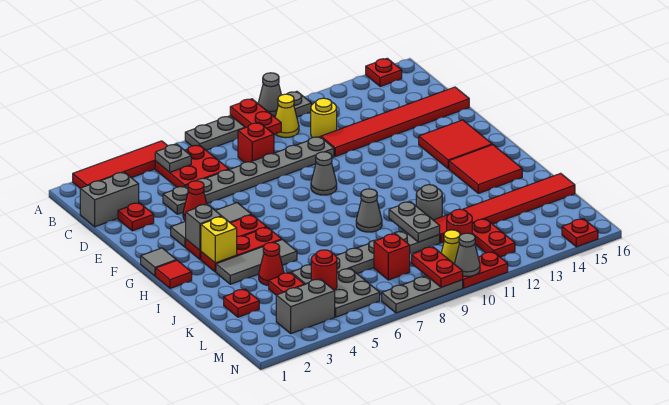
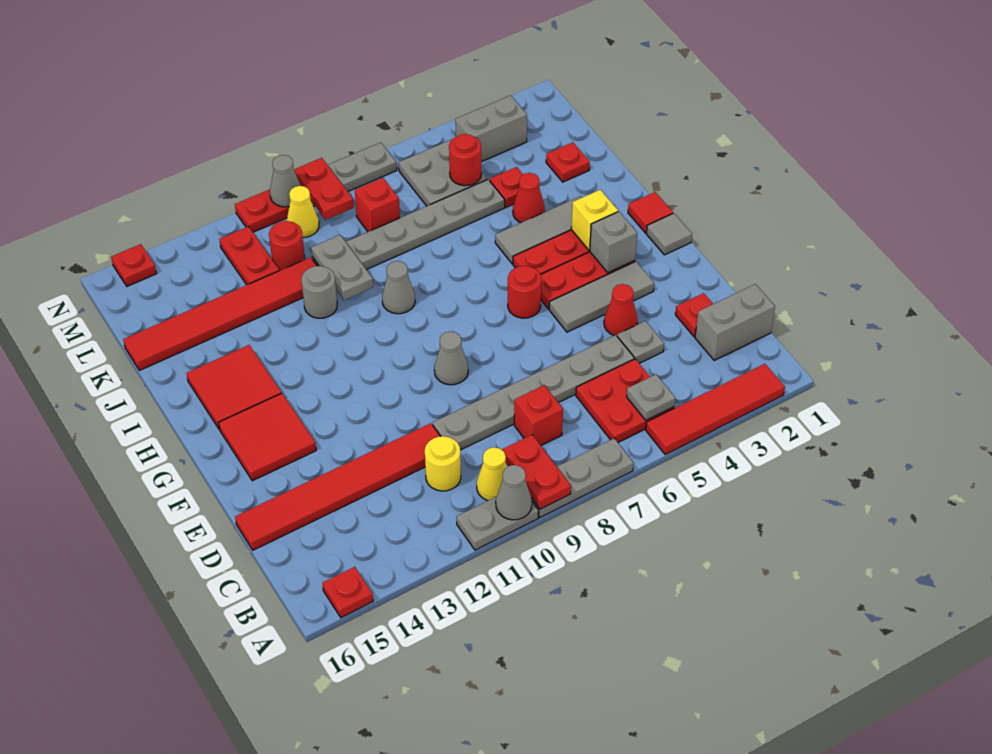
none -> red 1x1 round brick [508,266,541,318]

